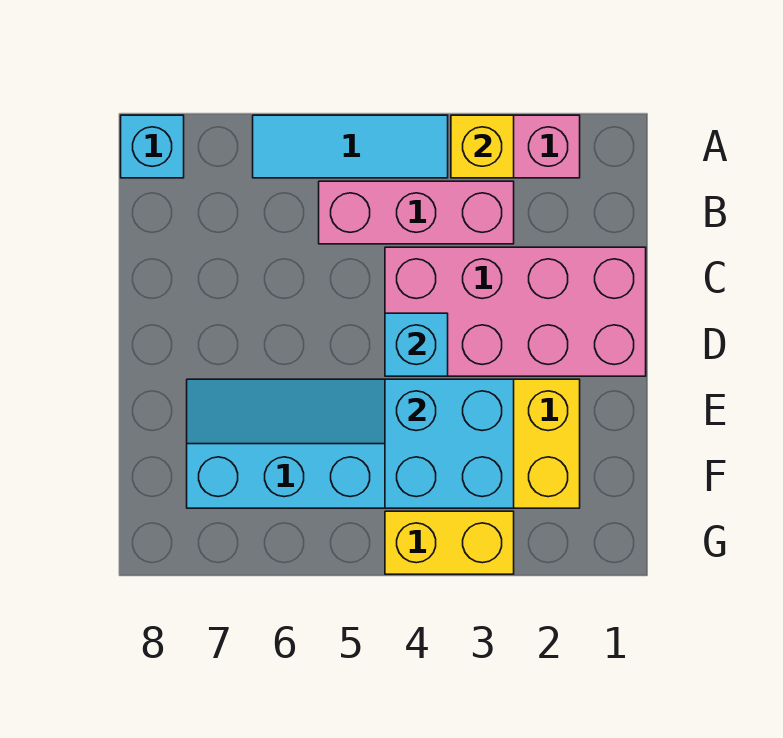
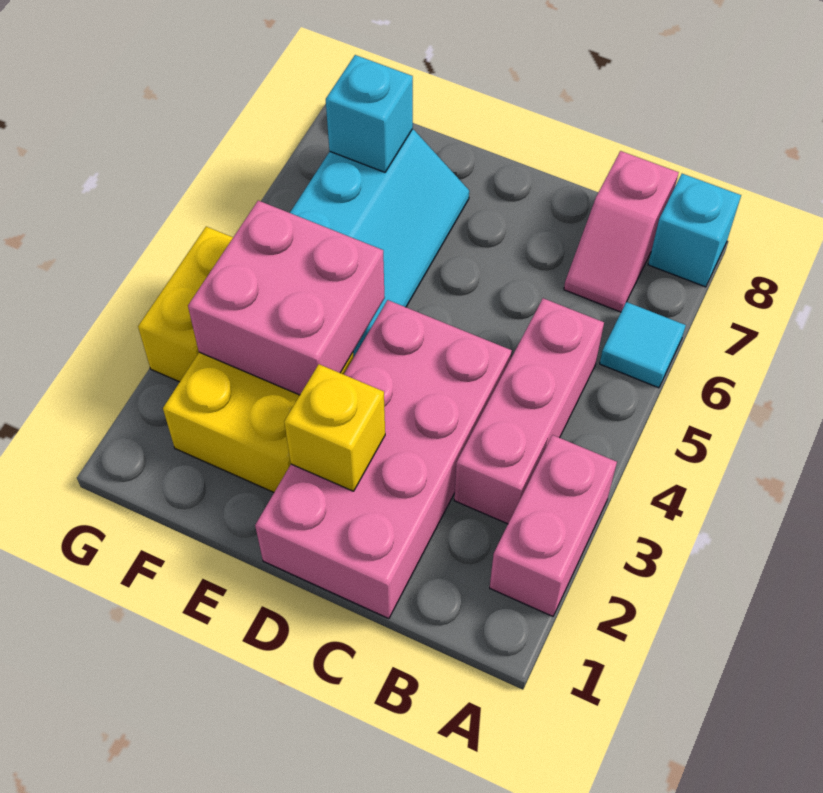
yellow 1x1 brick [451,115,514,178] -> yellow 1x1 brick moved to [284,364,385,491]
cyan 1x3 tile [253,115,448,178] -> cyan 1x1 tile [600,302,686,388]
none -> pink 1x2 slope [564,151,679,312]
cyan 1x1 brick [385,313,448,376] -> cyan 1x1 brick moved to [326,55,413,172]
cyan 2x2 brick [385,379,514,508] -> pink 2x2 brick [188,201,385,395]

